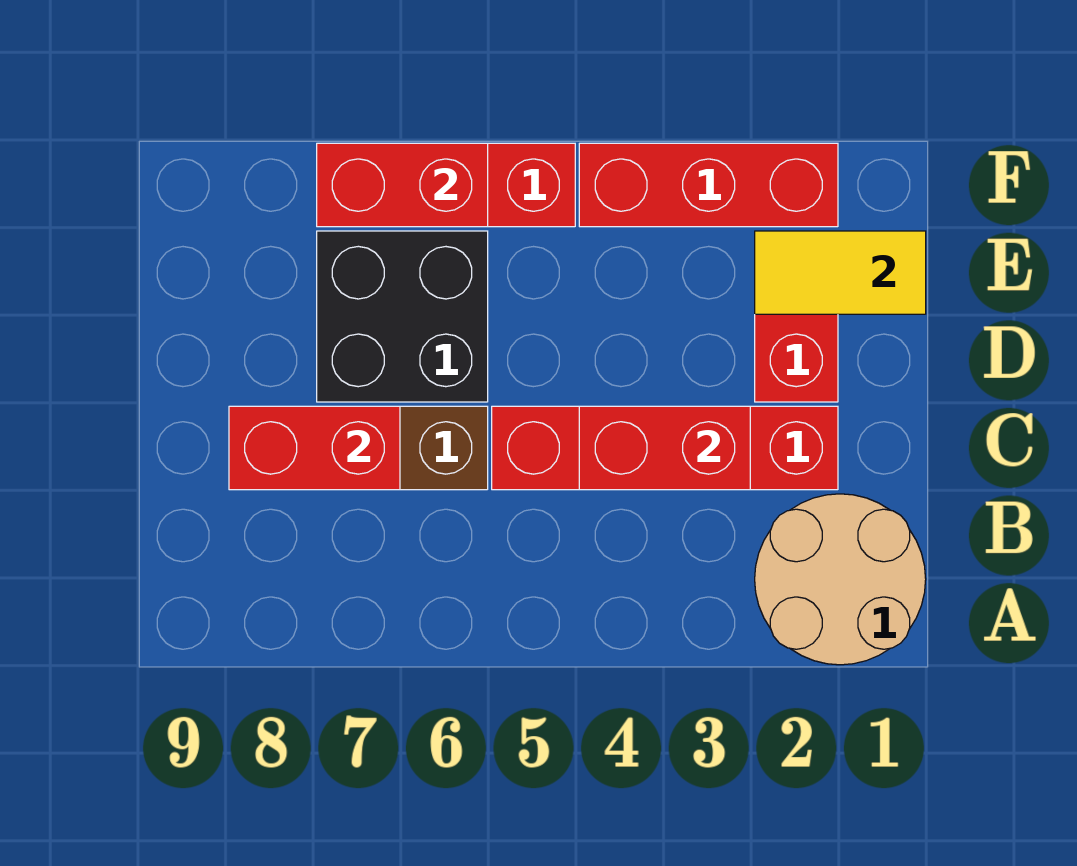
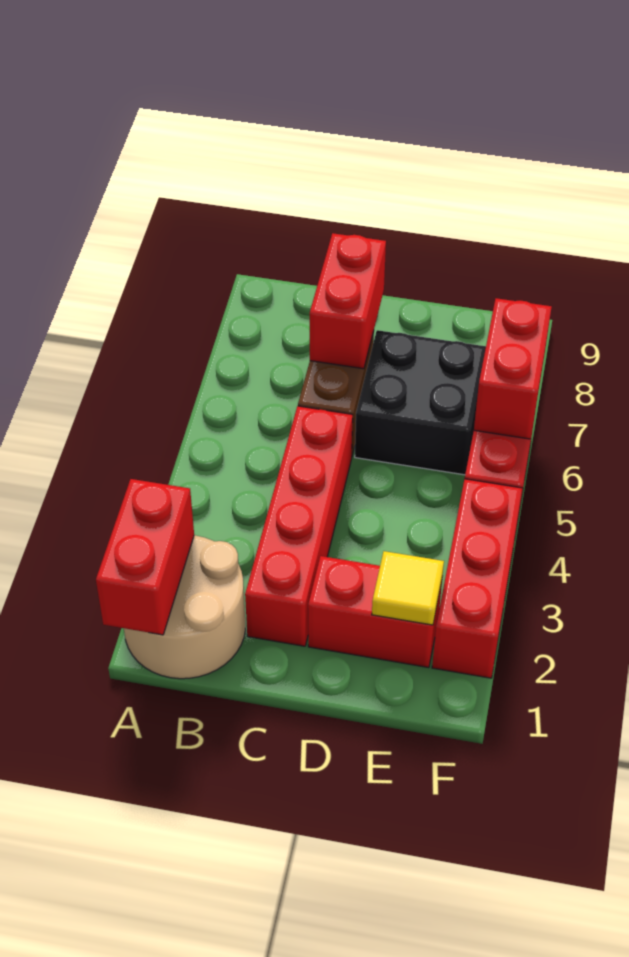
red 1x2 brick [579,406,750,490] -> red 1x2 brick moved to [96,479,194,635]
yellow 1x2 tile [755,231,926,314] -> yellow 1x1 tile [372,551,444,625]

